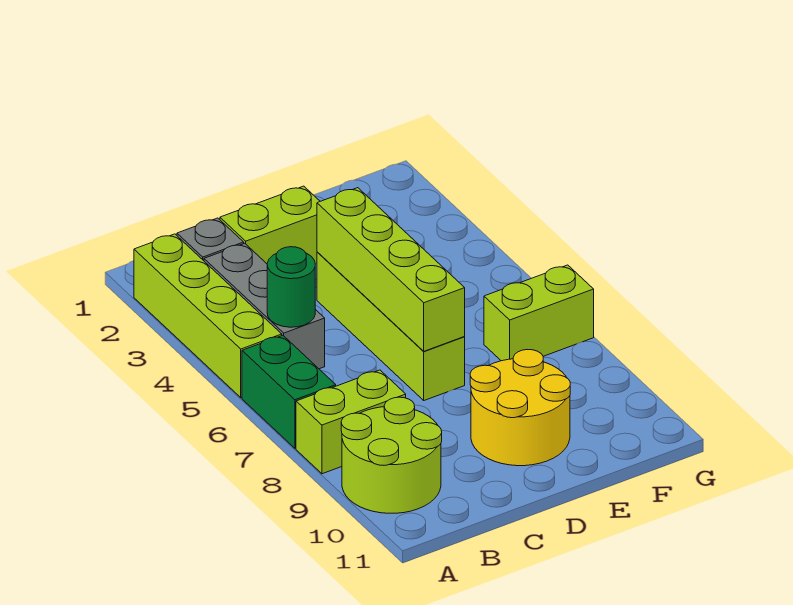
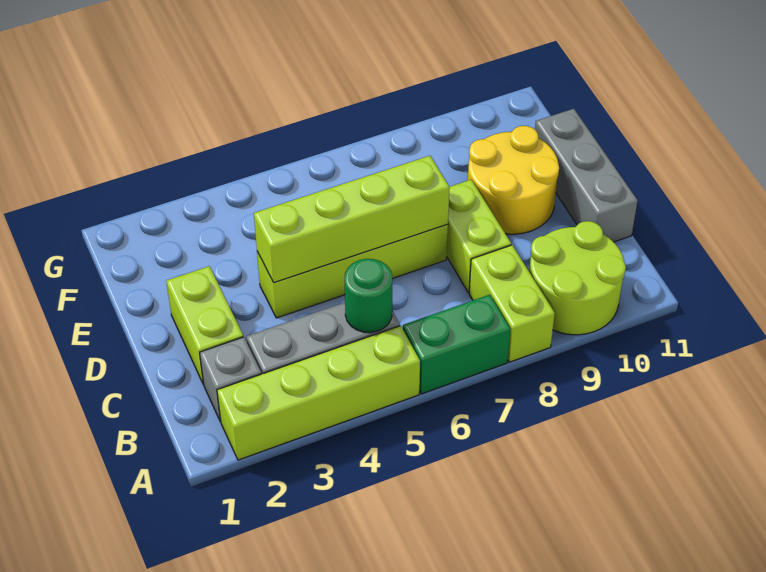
none -> grey 1x3 brick [535,109,638,242]
lime 1x2 brick [484,265,594,361] -> lime 1x2 brick moved to [447,180,511,293]

